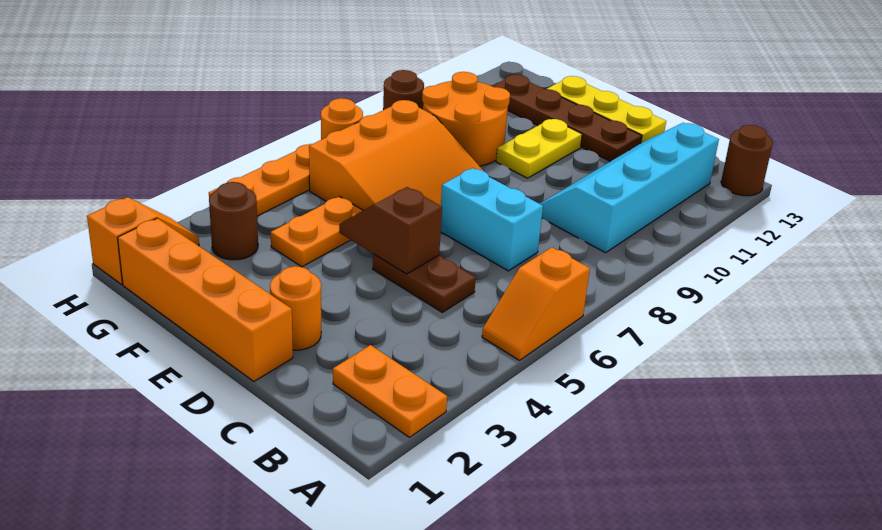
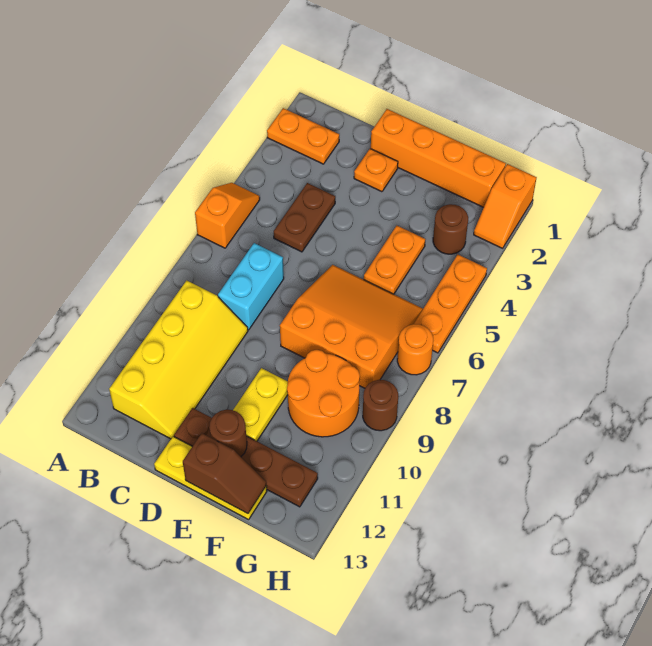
brown 1x1 round brick [721,125,773,196] -> brown 1x1 round brick moved to [209,410,247,457]
cyan 2x4 slope [540,123,719,253] -> yellow 2x4 slope [109,281,248,439]
brown 1x2 plate [373,254,476,312] -> brown 1x2 plate turned to [274,183,335,252]
cyan 1x2 brick [441,168,543,271] -> cyan 1x2 brick turned to [218,243,284,330]
orange 1x1 round brick [270,266,321,350] -> orange 1x1 plate [354,149,398,192]
brown 1x2 slope [339,187,442,274] -> brown 1x2 slope moved to [183,433,266,514]
orange 3x3 slope [309,100,483,210] -> orange 3x3 slope turned to [280,265,423,388]

